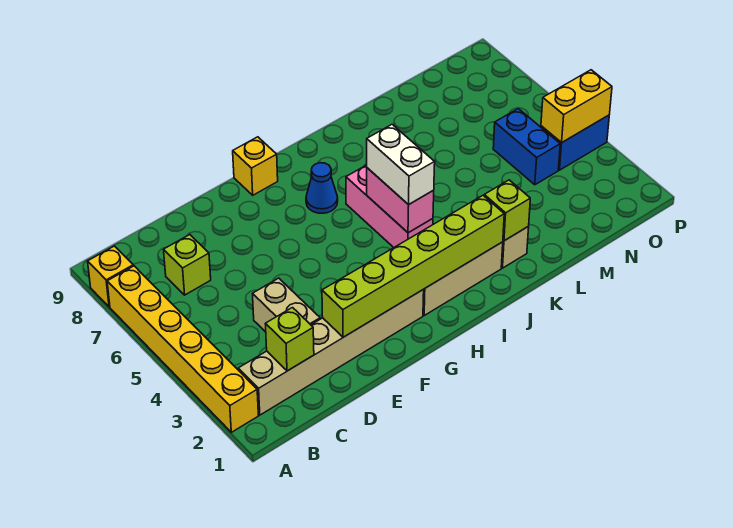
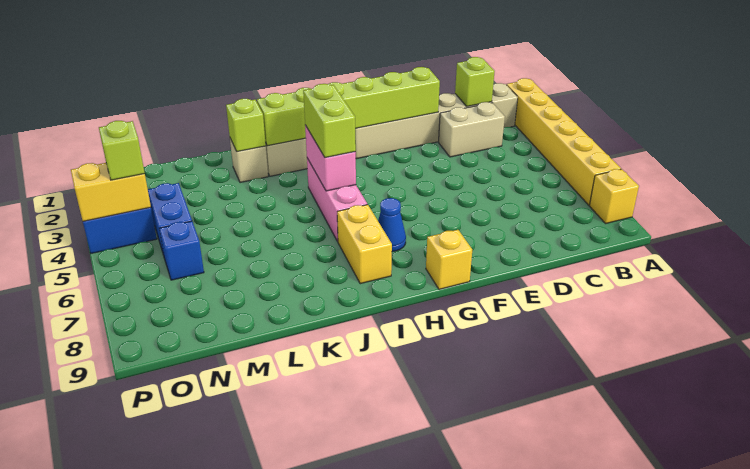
lime 1x1 brick [164,235,211,295] -> lime 1x1 brick moved to [99,121,145,180]
tan 1x2 brick [253,278,320,332] -> tan 1x2 brick turned to [439,102,505,157]
white 1x2 brick [367,125,435,205] -> lime 1x2 brick [303,84,356,158]
none -> yellow 1x2 brick [337,205,392,284]
none -> blue 1x1 brick [159,221,204,280]

